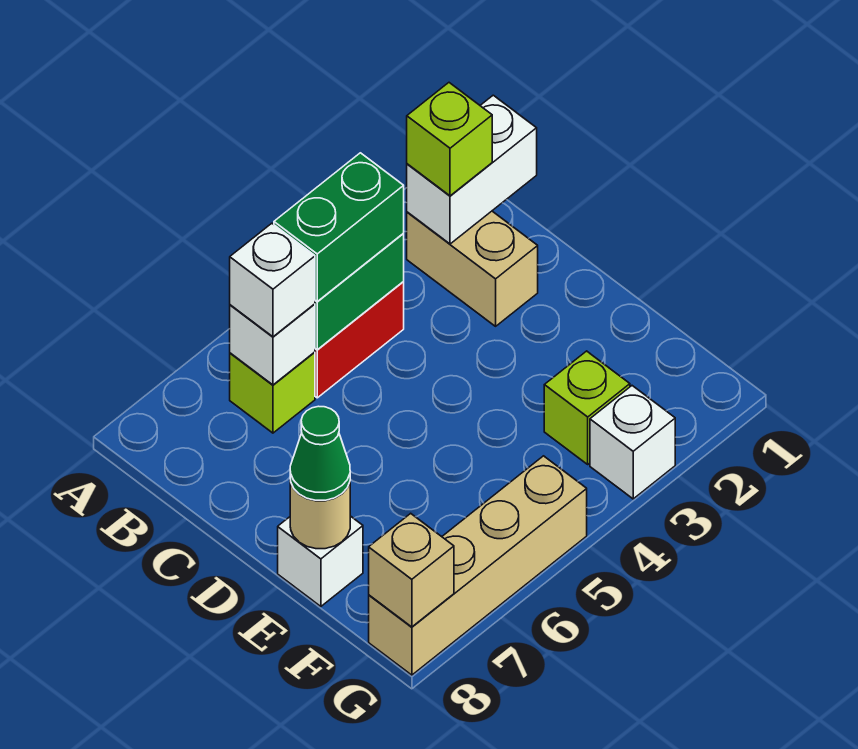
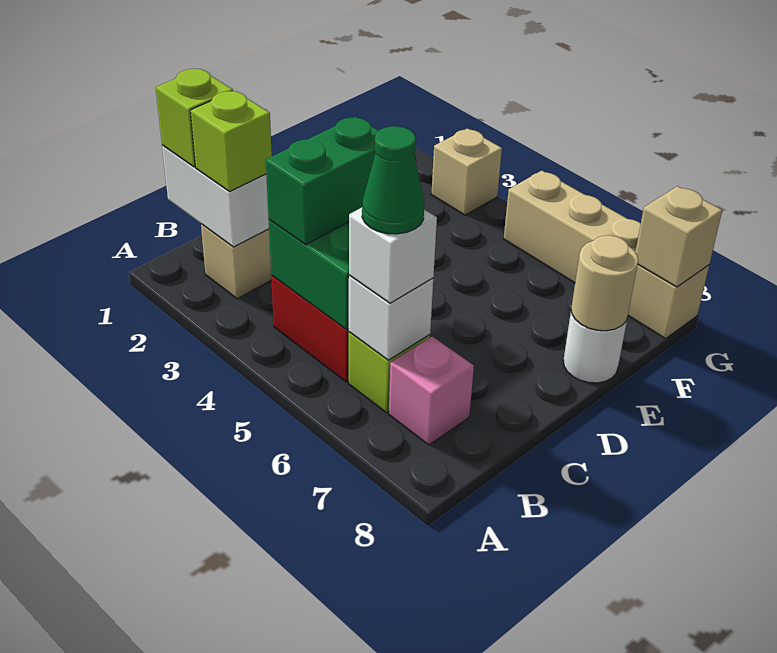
green 1x2 brick [274,153,404,301] -> green 1x2 brick turned to [266,117,379,244]
none -> pink 1x1 brick [389,336,474,445]
white 1x1 brick [278,516,363,606] -> white 1x1 round brick [563,310,627,383]
green 1x1 cone [290,406,350,500] -> green 1x1 cone moved to [362,126,424,234]
lime 1x1 brick [544,351,630,464] -> lime 1x1 brick moved to [156,69,233,167]
white 1x1 brick [590,386,675,499] -> tan 1x1 brick [431,128,502,215]

